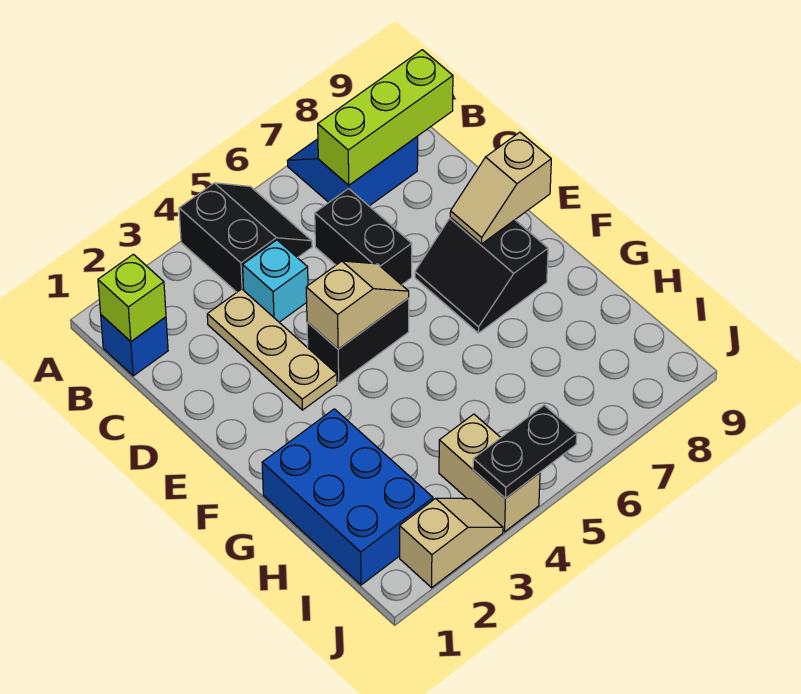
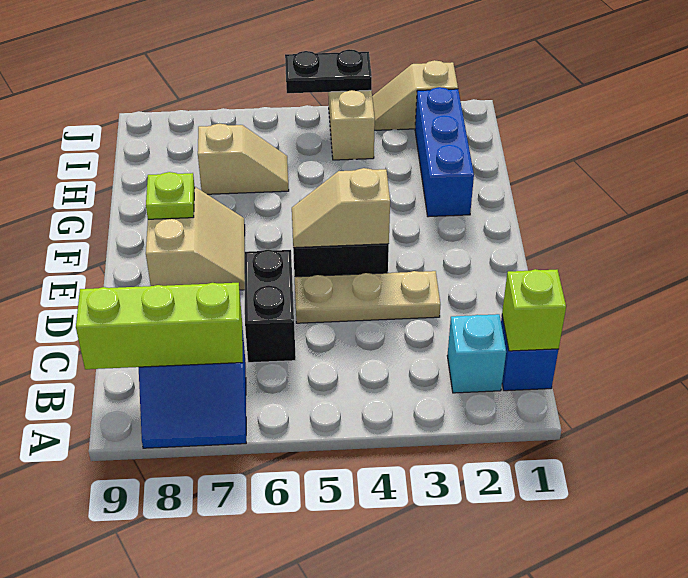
black 2x2 slope [179,183,312,292] -> none
tan 1x3 plate [207,289,337,410] -> tan 1x3 plate turned to [295,271,440,323]
cyan 1x1 brick [243,240,308,322] -> cyan 1x1 brick moved to [447,314,506,393]
black 2x2 slope [415,218,548,333] -> tan 2x2 slope [146,187,245,290]
tan 1x2 slope [450,132,551,244] -> tan 1x2 slope moved to [198,124,289,194]
none -> lime 1x1 plate [146,172,195,219]
blue 2x3 brick [262,409,433,585] -> blue 1x3 brick [415,87,474,217]

